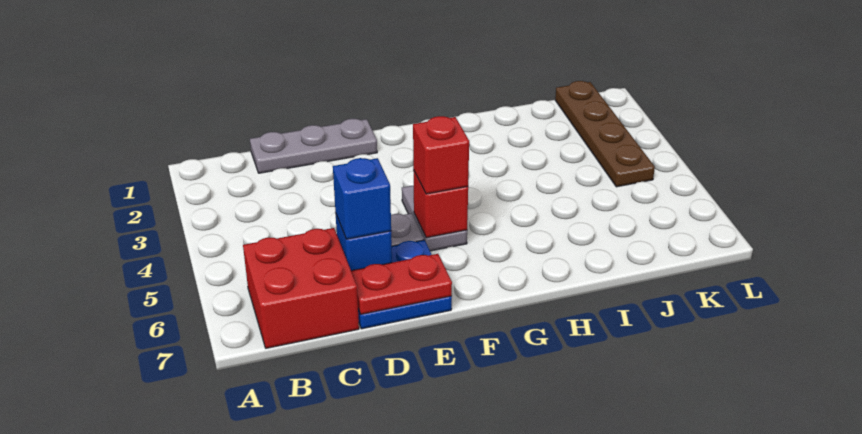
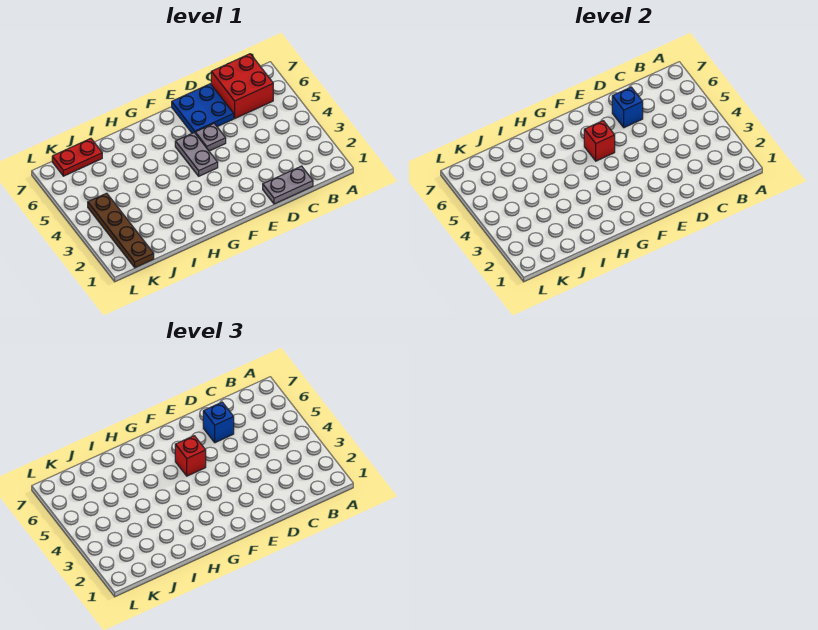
grey 1x3 plate [250,119,377,173] -> grey 1x2 plate [263,166,313,204]
red 1x2 plate [351,254,452,314] -> red 1x2 plate moved to [52,139,102,176]

